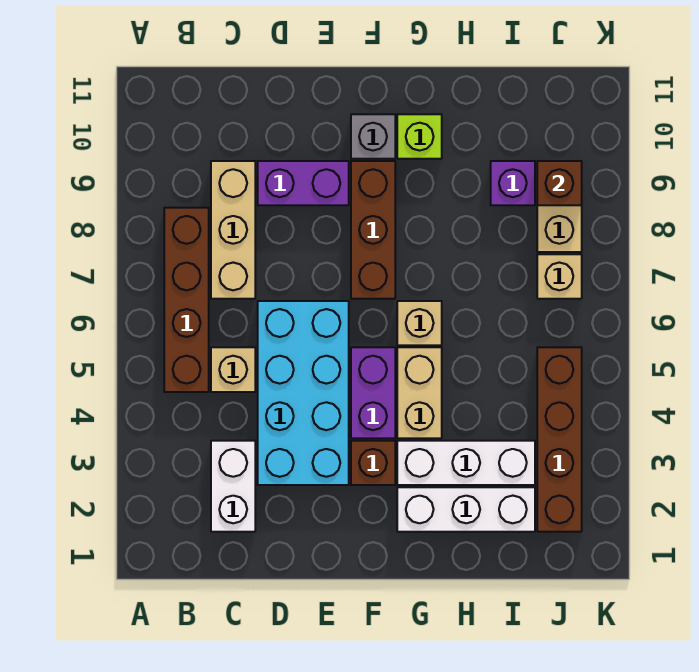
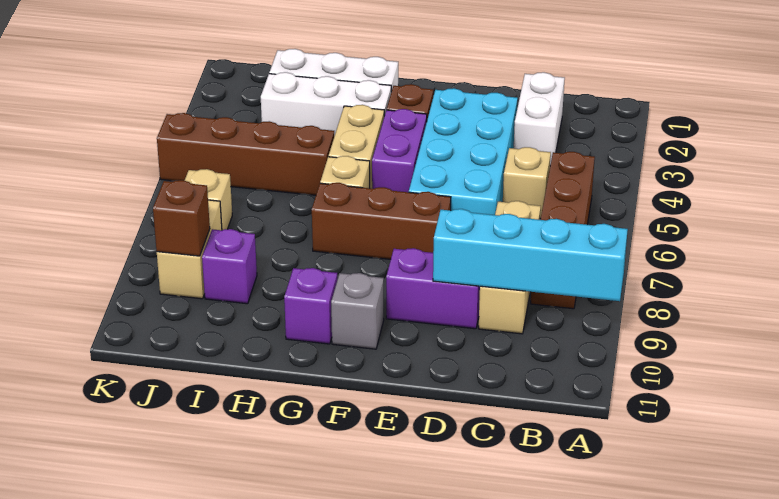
none -> cyan 1x4 brick [433,209,628,301]
brown 1x3 brick [351,161,395,299] -> brown 1x3 brick turned to [312,183,451,259]
lime 1x1 brick [397,114,442,159] -> purple 1x1 brick [284,268,337,344]
brown 1x4 brick [537,347,582,532] -> brown 1x4 brick turned to [157,113,334,195]

